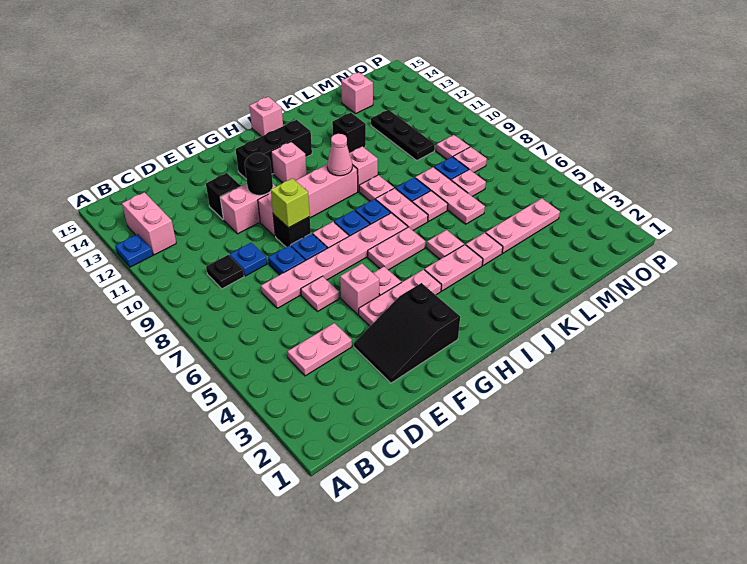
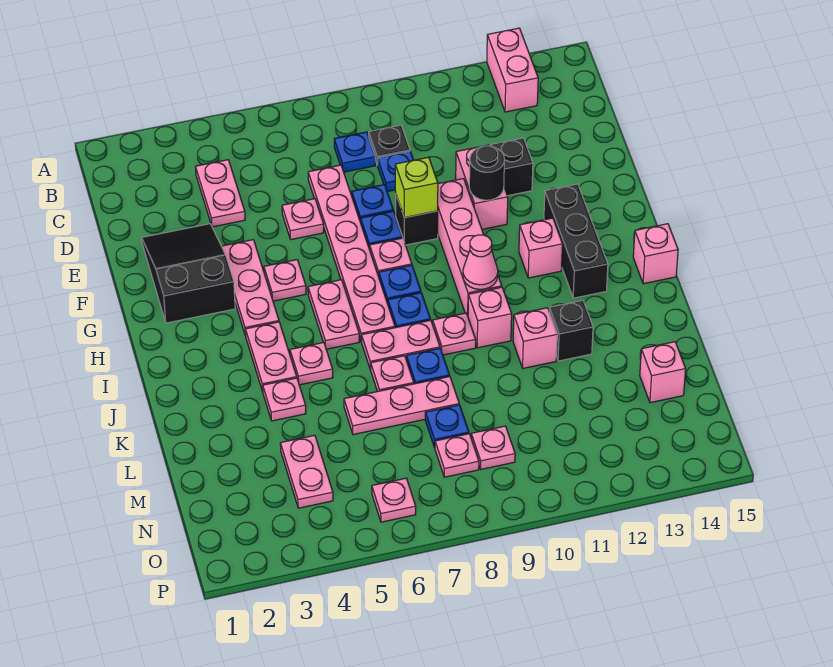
blue 1x1 plate [115,234,153,267] -> blue 1x1 plate moved to [334,132,376,172]
pink 1x2 brick [122,192,176,255] -> pink 1x2 brick turned to [487,28,538,112]
pink 1x1 brick [340,264,379,315] -> pink 1x1 brick moved to [513,308,557,368]
pink 1x3 plate [486,198,560,253] -> pink 1x2 plate [280,435,333,508]
pink 1x1 plate [451,170,486,196] -> pink 1x1 plate moved to [372,478,416,522]
black 1x3 plate [371,110,435,160] -> none

